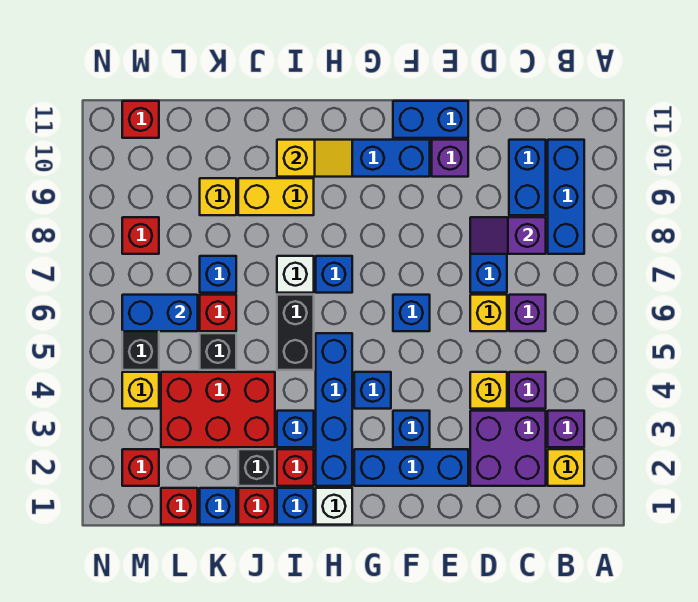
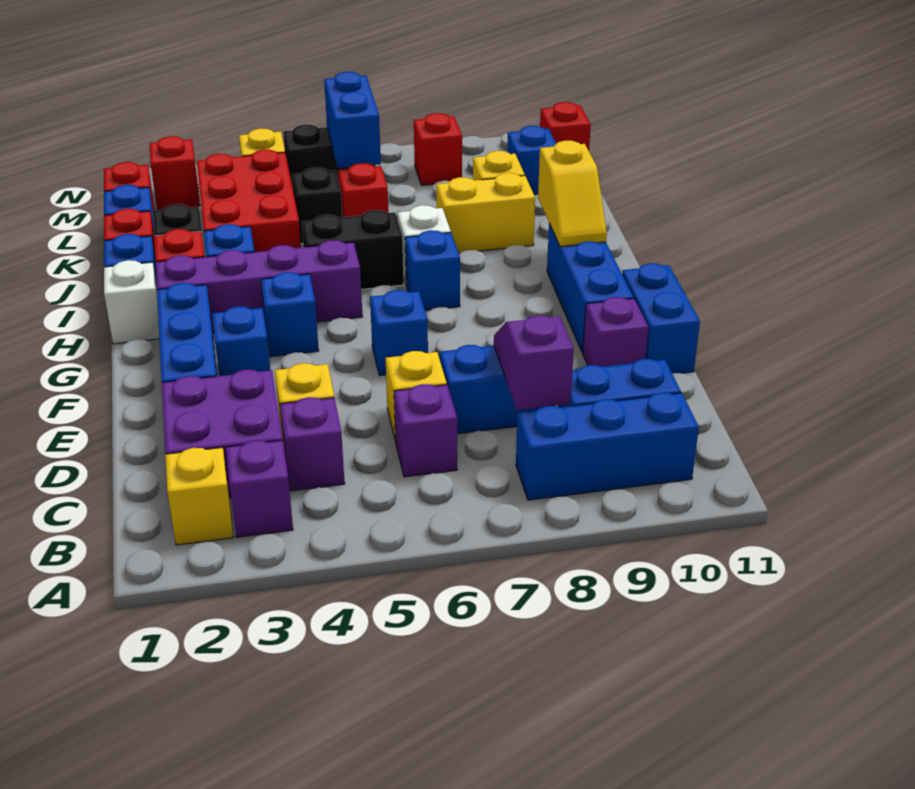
blue 1x4 brick [316,333,352,486] -> purple 1x4 brick [156,240,362,333]
yellow 1x2 brick [238,178,314,215] -> yellow 1x2 brick turned to [436,173,535,253]
blue 1x1 brick [200,256,236,293] -> blue 1x1 brick moved to [507,126,556,195]

